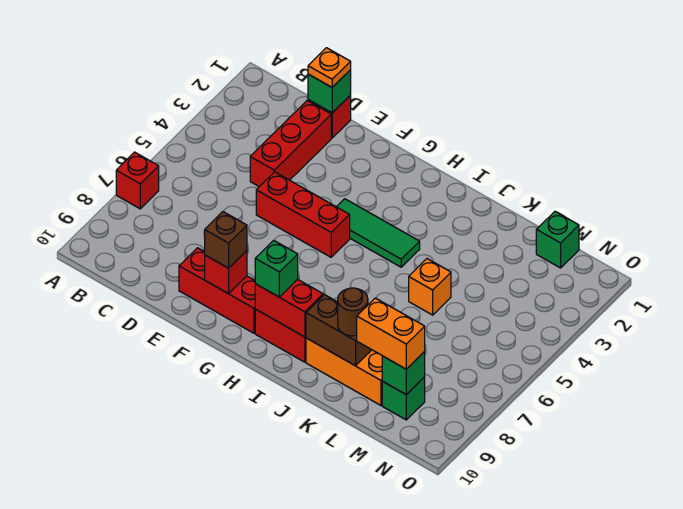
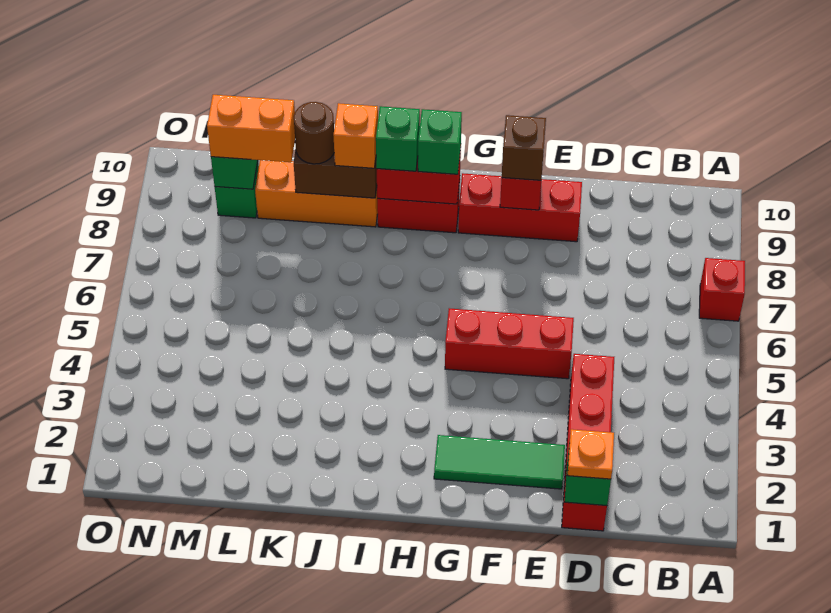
green 1x3 tile [337,199,420,267] -> green 1x3 tile moved to [434,435,565,489]
orange 1x1 brick [409,259,451,315] -> orange 1x1 brick moved to [333,103,378,168]
green 1x1 brick [536,212,579,268] -> green 1x1 brick moved to [376,106,420,171]

